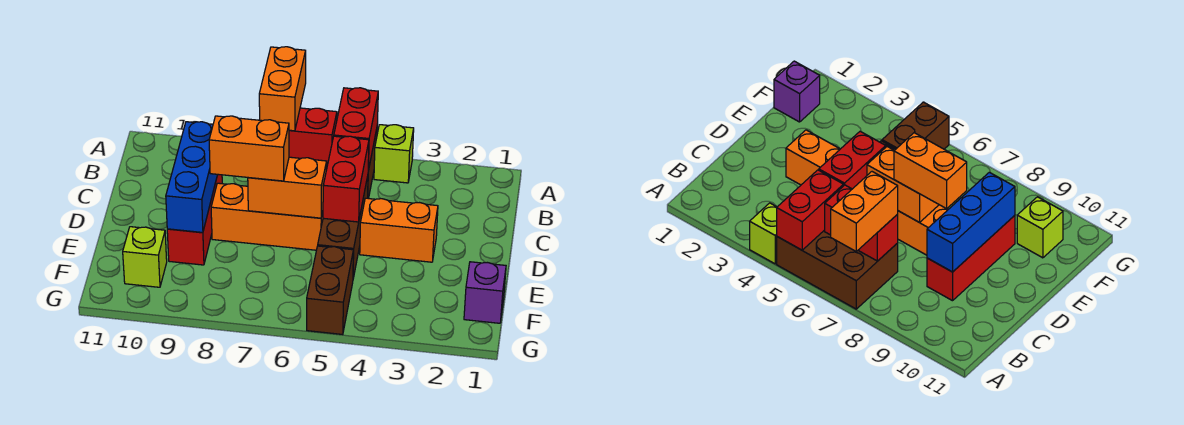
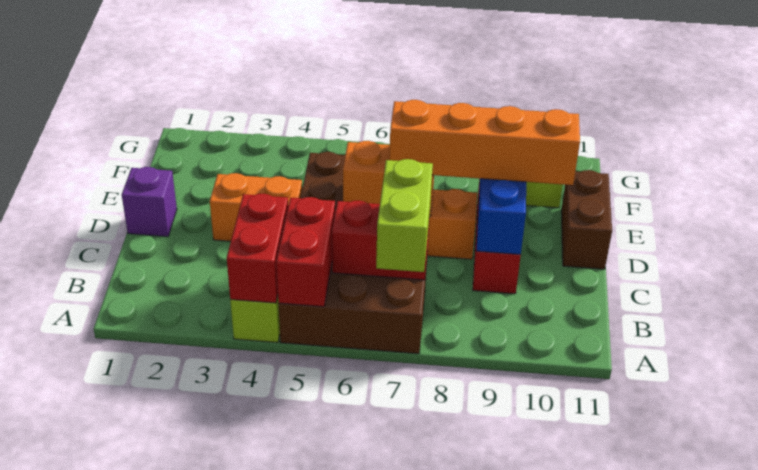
orange 1x2 brick [259,47,306,131] -> lime 1x2 brick [376,159,433,272]
red 1x2 brick [323,136,369,222] -> red 1x2 brick moved to [227,194,288,303]
orange 1x2 brick [209,116,289,181] -> orange 1x4 brick [389,100,580,185]
purple 1x1 brick [464,262,506,323] -> purple 1x1 brick moved to [122,167,177,237]
brown 1x2 brick [307,246,353,334] -> brown 1x2 brick moved to [561,170,612,269]

